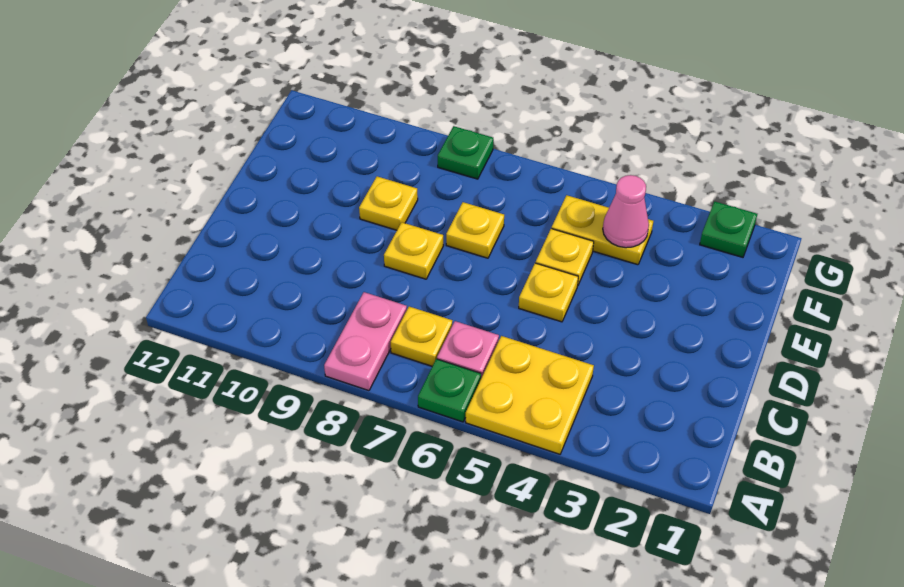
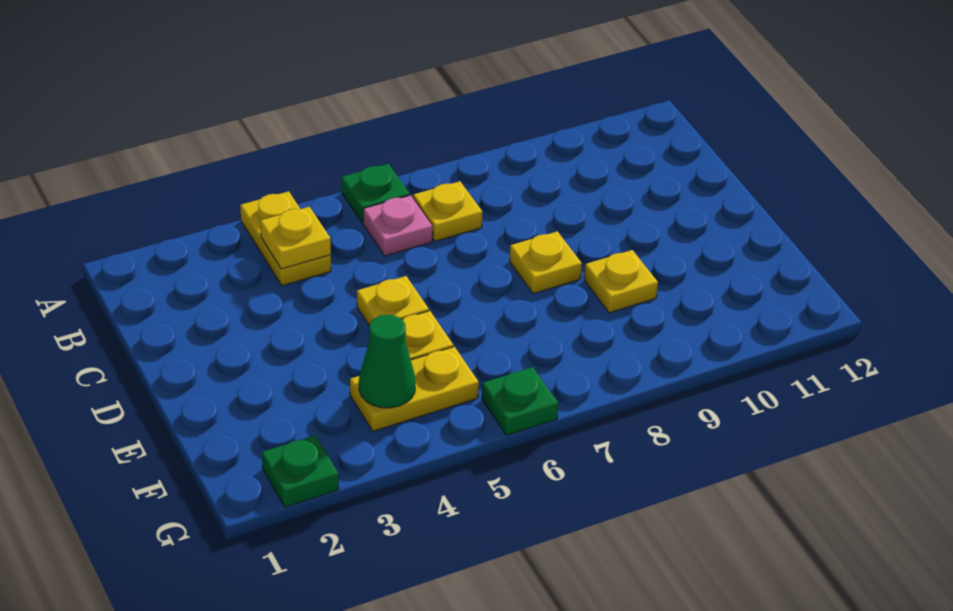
yellow 2x2 plate [466,336,594,454] -> yellow 1x2 plate [240,191,331,286]
pink 1x2 plate [324,292,407,391] -> none
yellow 1x1 plate [446,202,504,258] -> yellow 1x1 plate moved to [260,207,331,269]
pink 1x1 cone [603,175,649,248] -> green 1x1 cone [359,315,415,408]
green 1x1 plate [438,126,493,179] -> green 1x1 plate moved to [482,367,558,435]

